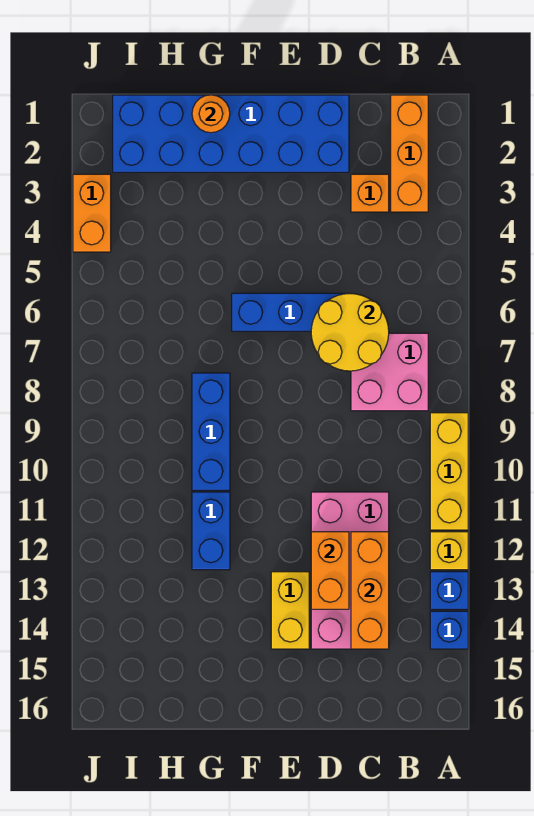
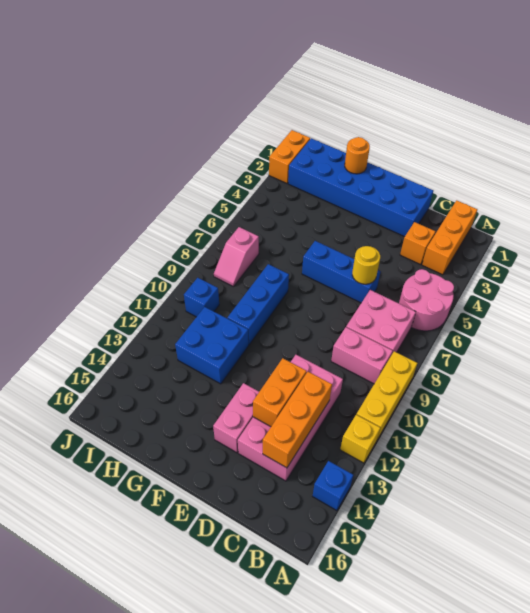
none -> pink 2x2 round brick [399,269,454,331]
blue 1x1 brick [430,572,468,609] -> blue 1x1 brick moved to [184,278,219,317]
none -> pink 1x2 brick [331,327,393,384]
yellow 2x2 round brick [311,294,389,371] -> yellow 1x1 round brick [352,246,380,284]
yellow 1x2 brick [271,572,309,649] -> pink 1x2 brick [213,383,259,453]
blue 1x2 brick [192,492,230,570] -> blue 2x2 brick [175,307,249,384]
none -> pink 1x2 slope [214,227,259,287]
orange 1x2 brick [73,174,111,252] -> orange 1x2 brick moved to [269,130,310,183]

